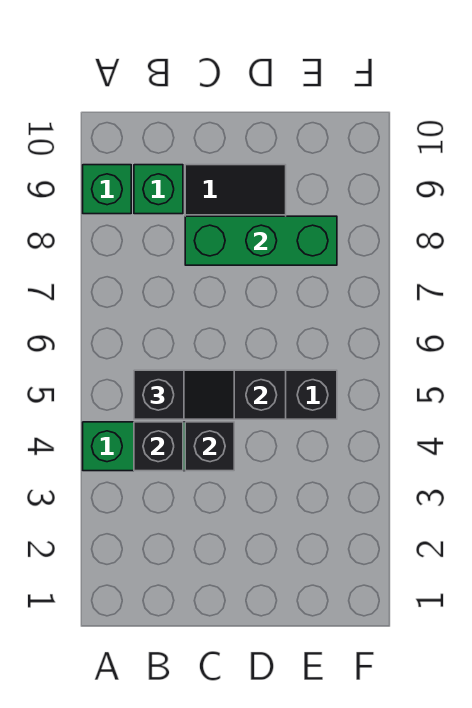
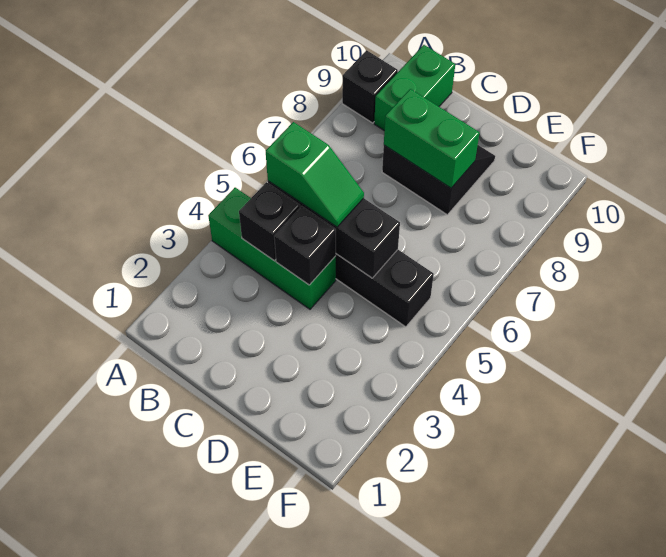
green 1x1 brick [83,165,131,214] -> black 1x1 brick [342,50,398,123]
black 1x2 slope [134,370,234,419] -> green 1x2 slope [266,122,364,227]
green 1x1 brick [134,165,183,214] -> green 1x2 brick [374,45,455,131]
green 1x3 brick [185,216,337,265] -> green 1x2 brick [384,89,480,188]

